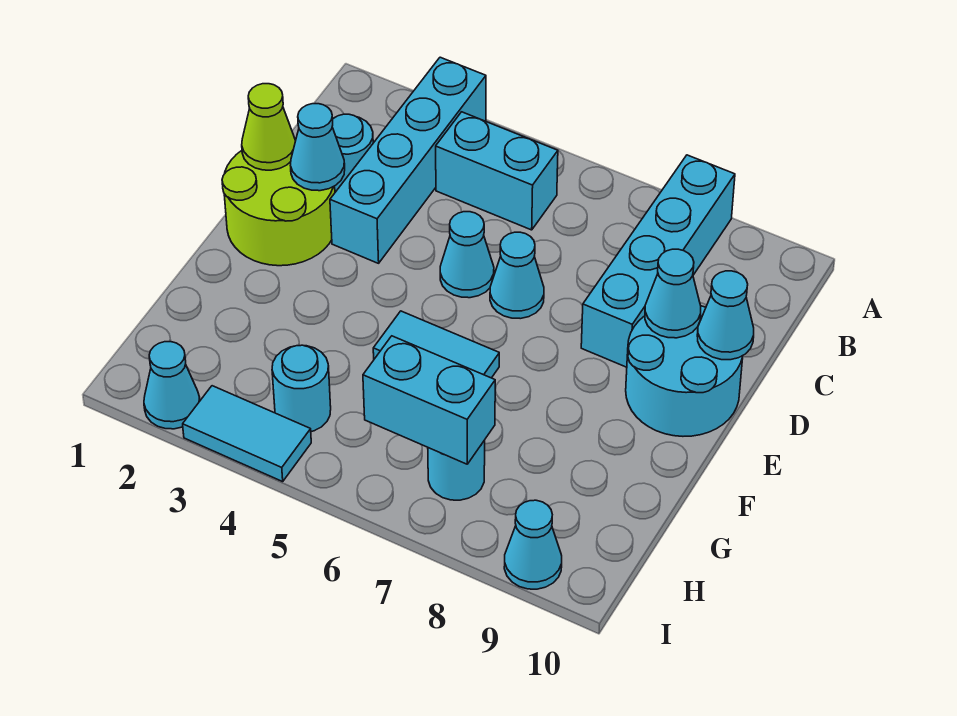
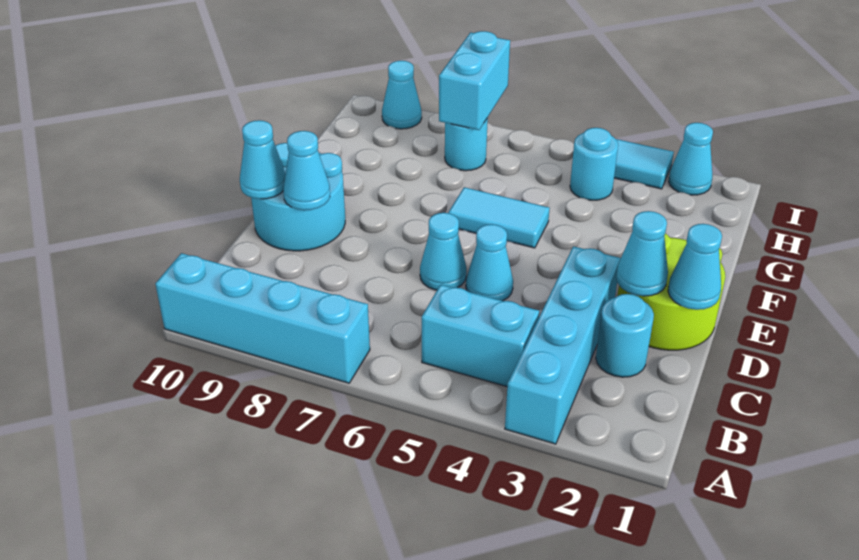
cyan 1x4 brick [581,155,735,367] -> cyan 1x4 brick turned to [155,253,370,383]
lime 1x1 cone [242,84,295,170] -> cyan 1x1 cone [668,224,722,310]
cyan 1x2 brick [363,336,495,464] -> cyan 1x2 brick turned to [439,31,510,130]

